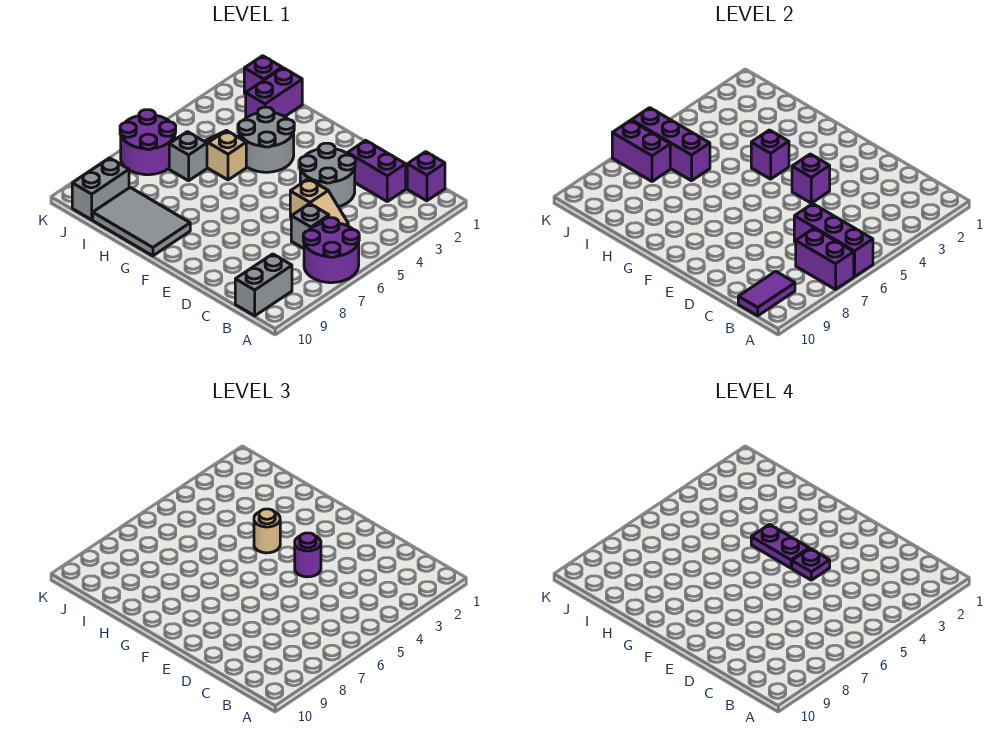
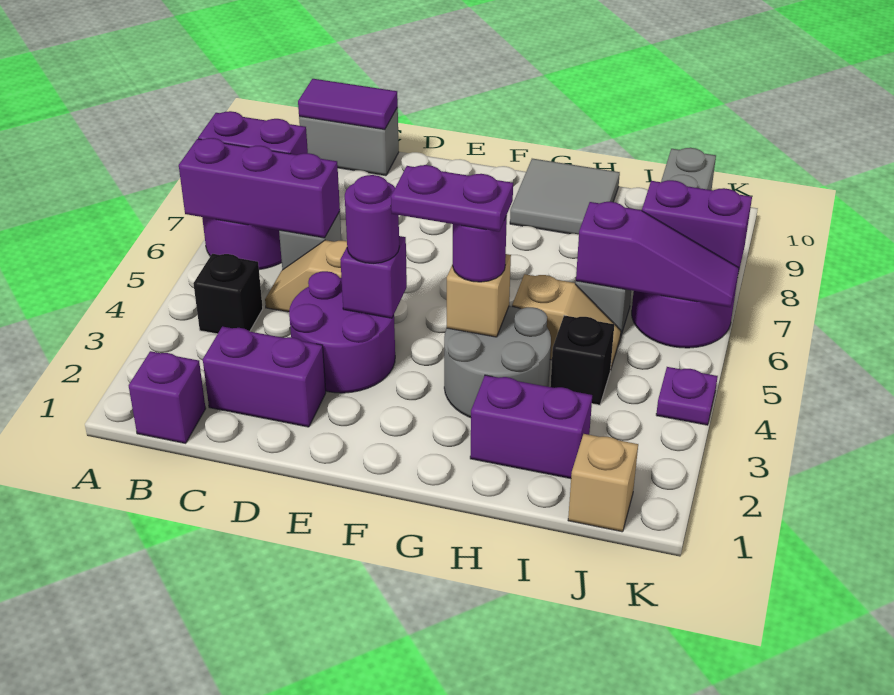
none -> black 1x1 brick [193,254,263,334]
grey 1x2 brick [235,254,292,316] -> grey 1x2 brick turned to [299,108,399,176]
purple 1x2 tile [738,271,795,316] -> purple 1x2 tile turned to [298,79,398,130]
grey 2x2 round brick [300,143,355,207] -> purple 2x2 round brick [289,271,395,393]
purple 1x1 plate [792,549,830,580] -> purple 1x1 plate moved to [656,367,718,425]
purple 1x1 brick [751,130,789,179] -> tan 1x1 brick [447,254,511,337]
tan 1x1 round brick [254,509,280,553] -> purple 1x1 round brick [453,216,507,282]
grey 2x3 tile [93,188,190,256] -> grey 2x2 tile [510,159,620,234]
purple 1x2 brick [246,68,302,118] -> purple 1x2 brick turned to [470,375,592,479]
none -> black 1x1 brick [550,315,614,405]
purple 1x3 brick [631,108,710,181] -> purple 1x3 slope [576,202,739,307]
purple 1x1 brick [244,56,282,94] -> tan 1x1 brick [568,434,638,532]

